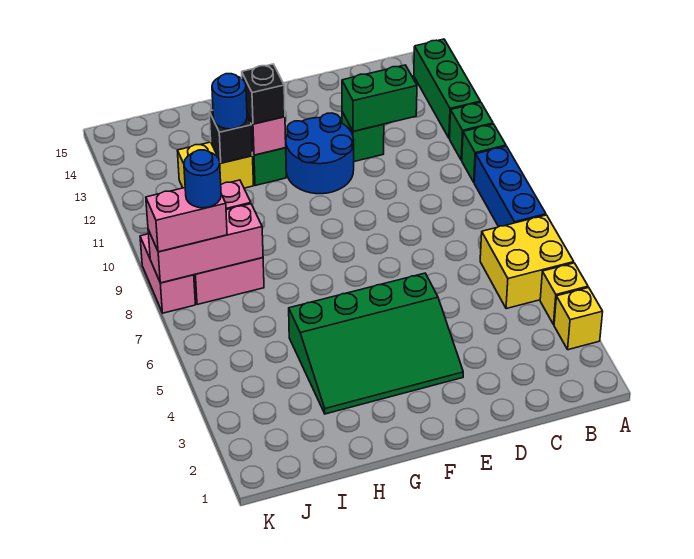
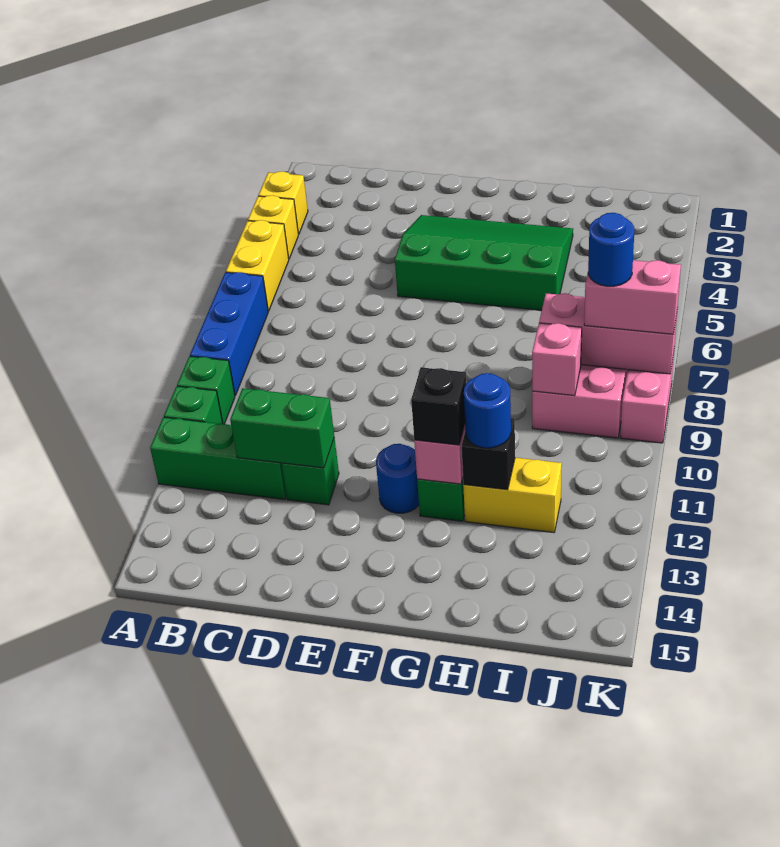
yellow 2x2 brick [480,215,574,309] -> yellow 1x2 brick [226,220,289,311]
green 1x3 brick [414,39,480,138] -> green 1x3 brick turned to [150,417,287,500]
blue 2x2 round brick [286,113,354,194] -> blue 1x1 round brick [376,444,419,513]

